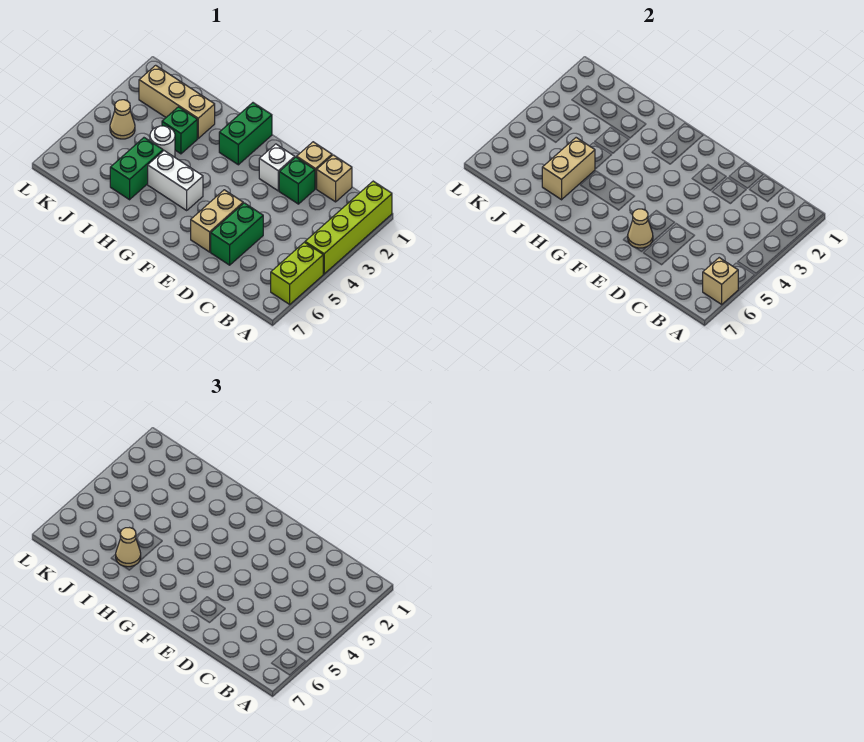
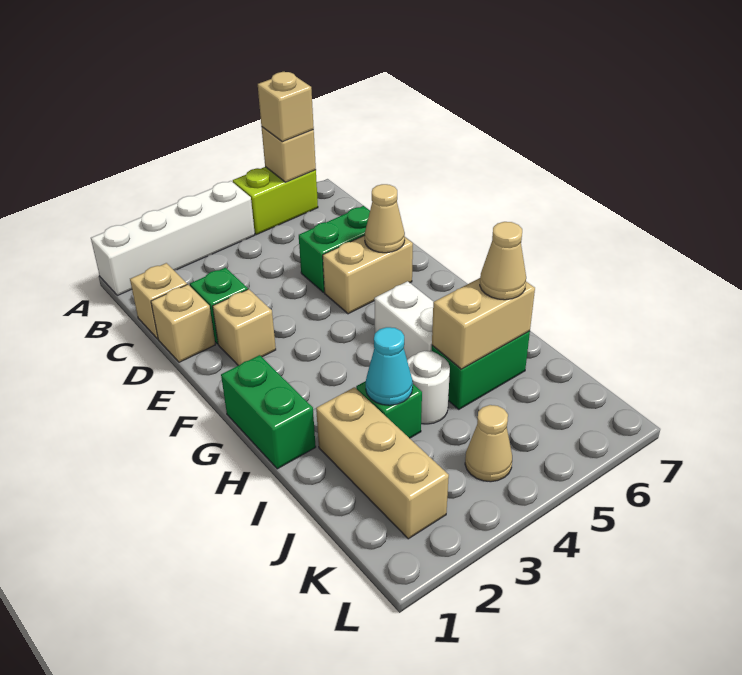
lime 1x4 brick [305,181,392,274] -> white 1x4 brick [91,181,255,296]
none -> tan 1x1 brick [258,72,314,142]
white 1x1 brick [259,144,295,191] -> tan 1x1 brick [213,289,276,366]
green 1x2 brick [219,103,272,165] -> green 1x2 brick turned to [221,355,316,469]
none -> cyan 1x1 cone [366,327,413,405]

